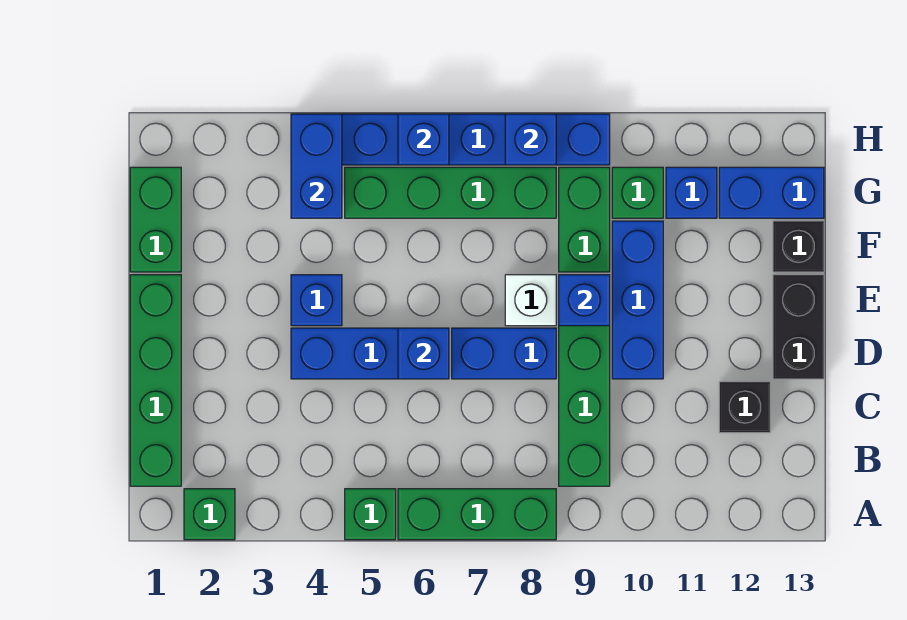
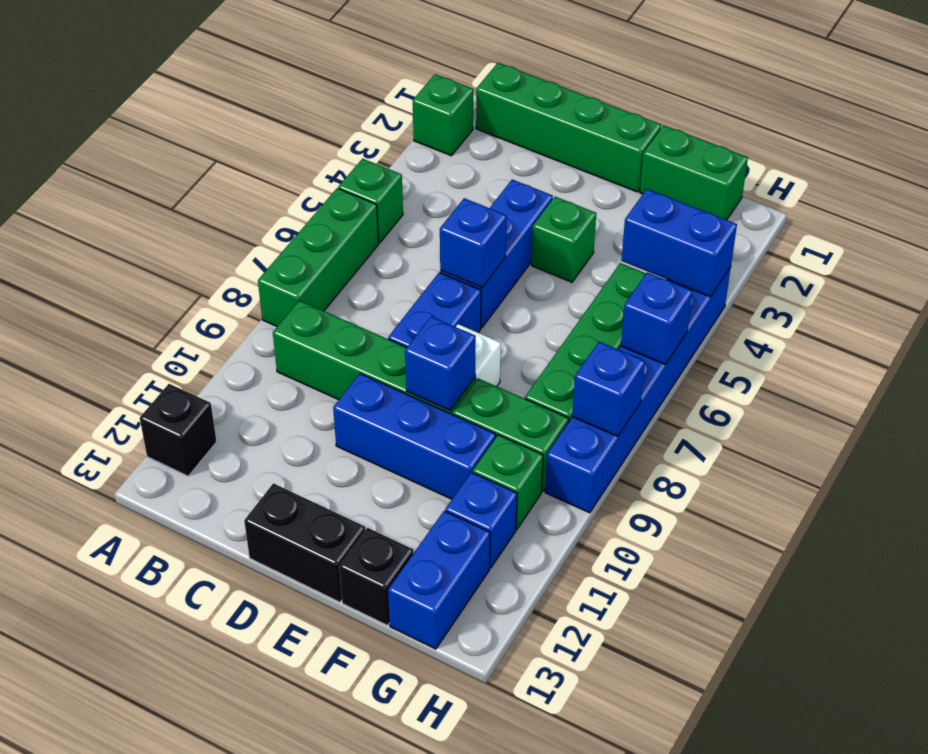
black 1x1 brick [719,382,770,433] -> black 1x1 brick moved to [140,384,217,476]
blue 1x1 brick [291,275,342,326] -> green 1x1 brick [531,197,596,282]

